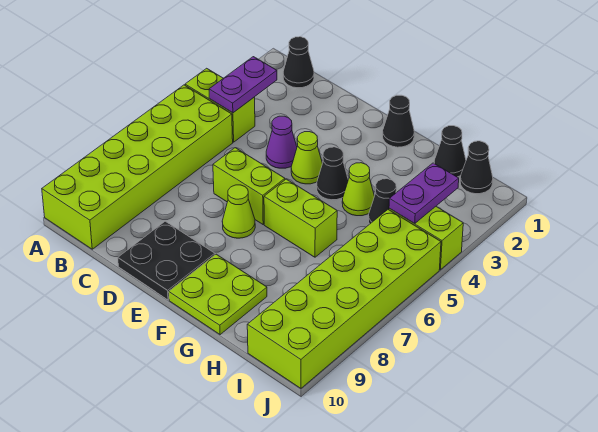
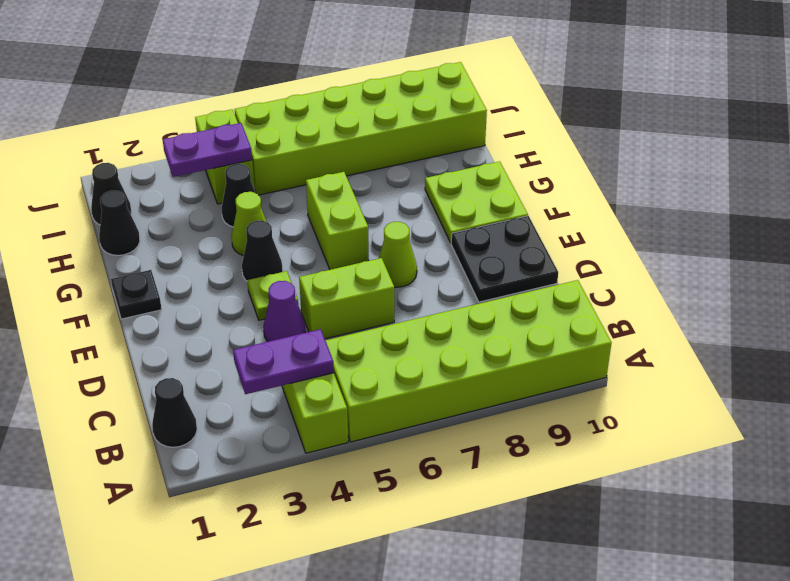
lime 1x2 brick [213,148,285,224] -> lime 1x2 brick turned to [299,258,394,339]
lime 1x1 cone [291,132,322,184] -> lime 1x1 plate [247,271,298,320]
black 1x1 cone [383,95,414,147] -> black 1x1 plate [111,270,162,319]

